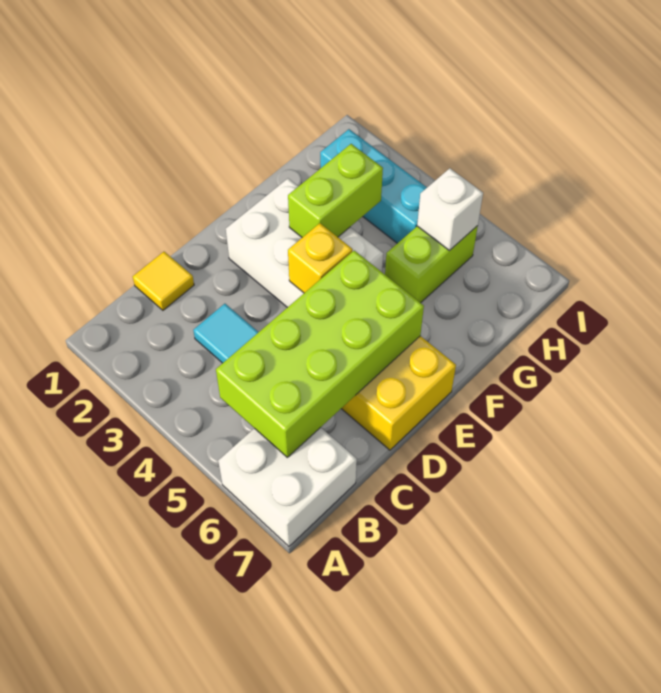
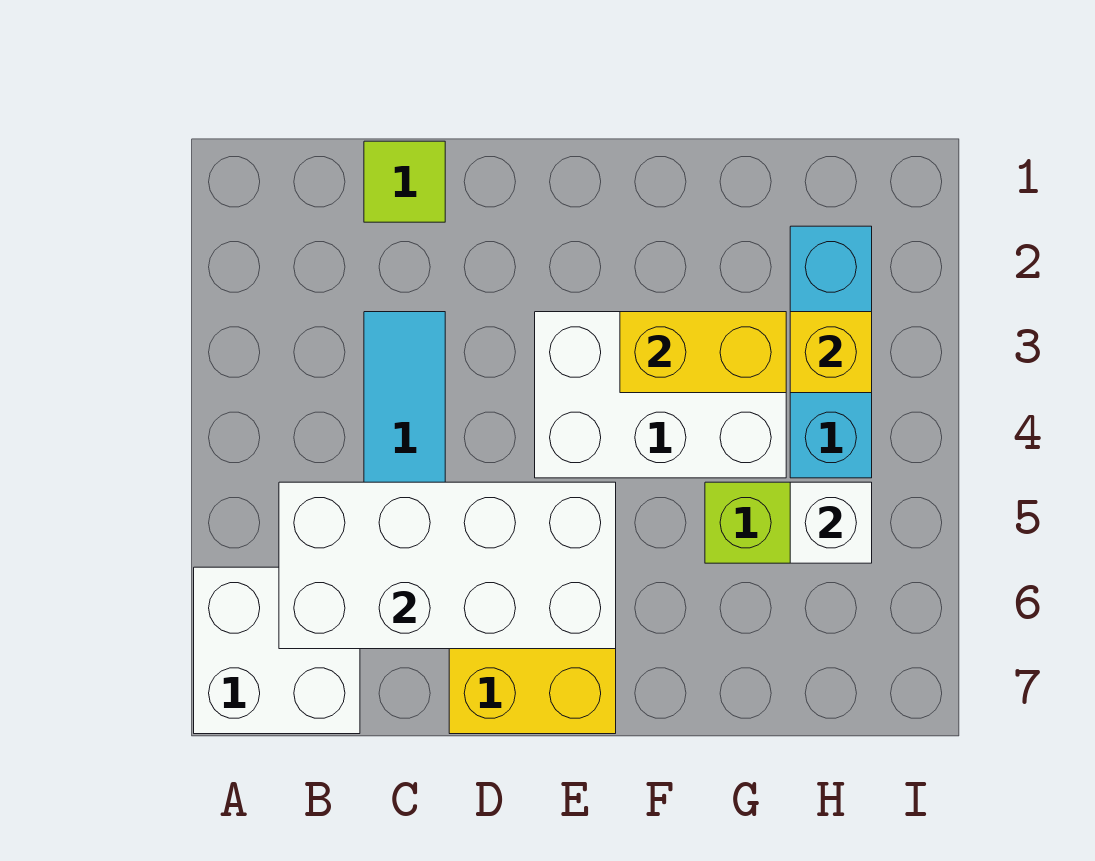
lime 2x4 brick [216,250,424,457] -> white 2x4 brick [279,482,616,649]
yellow 1x1 tile [133,252,194,310] -> lime 1x1 tile [364,141,445,222]
white 2x3 brick [226,179,383,308] -> white 2x3 brick turned to [535,312,786,478]
yellow 1x1 brick [288,223,353,293] -> yellow 1x1 brick moved to [790,312,872,393]
lime 1x2 brick [288,144,383,237] -> yellow 1x2 brick [620,312,786,393]

